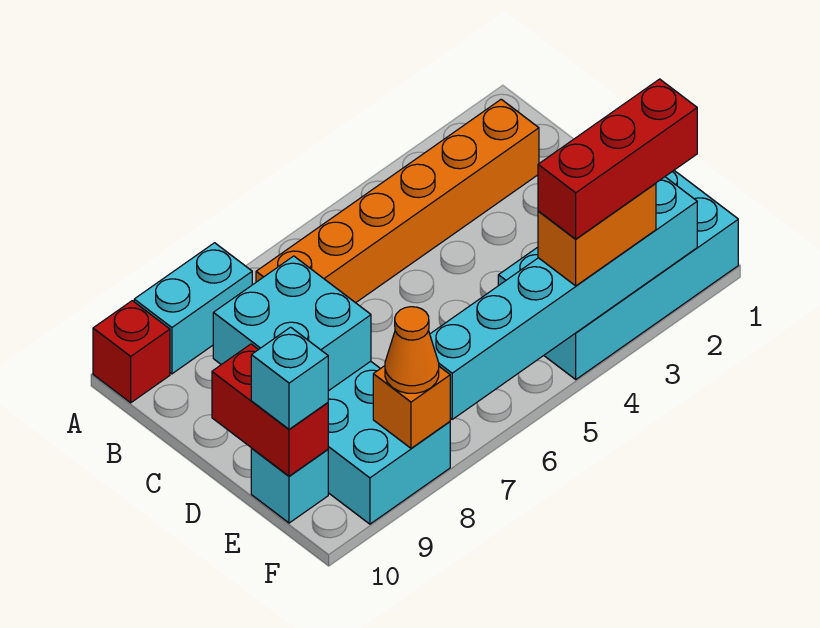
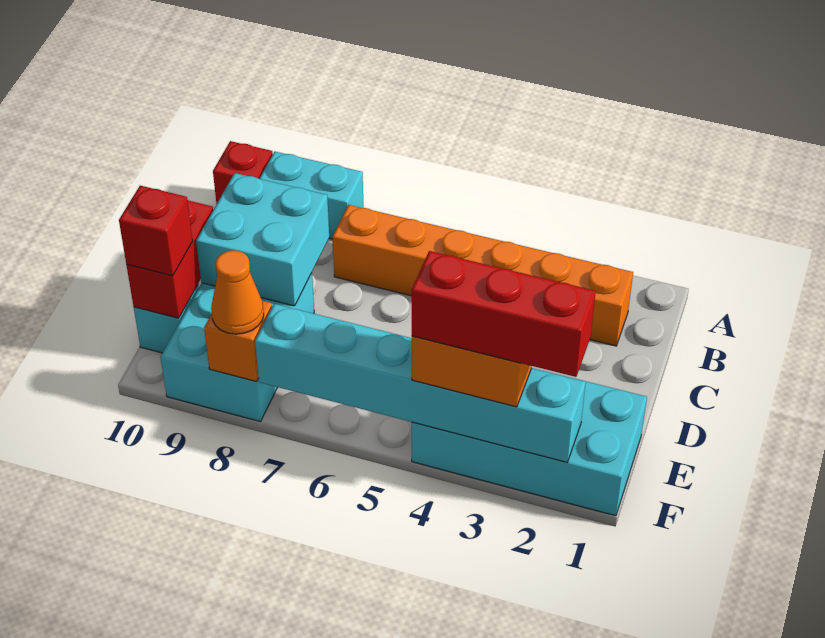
cyan 1x1 brick [251,327,328,429] -> red 1x1 brick [119,186,193,276]

